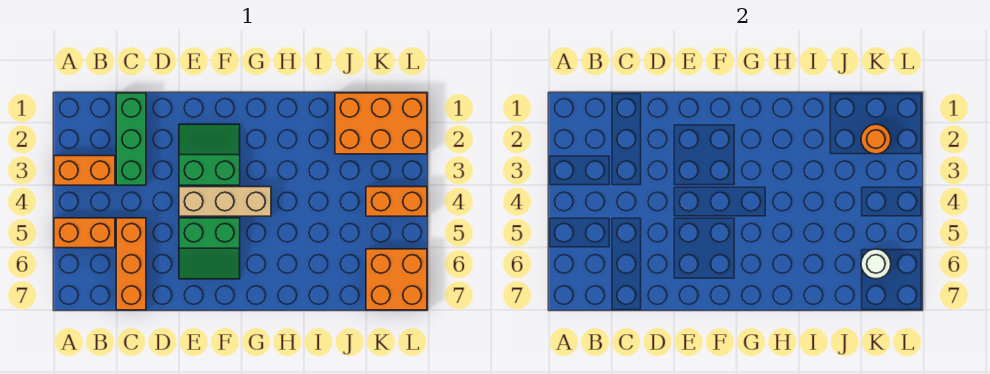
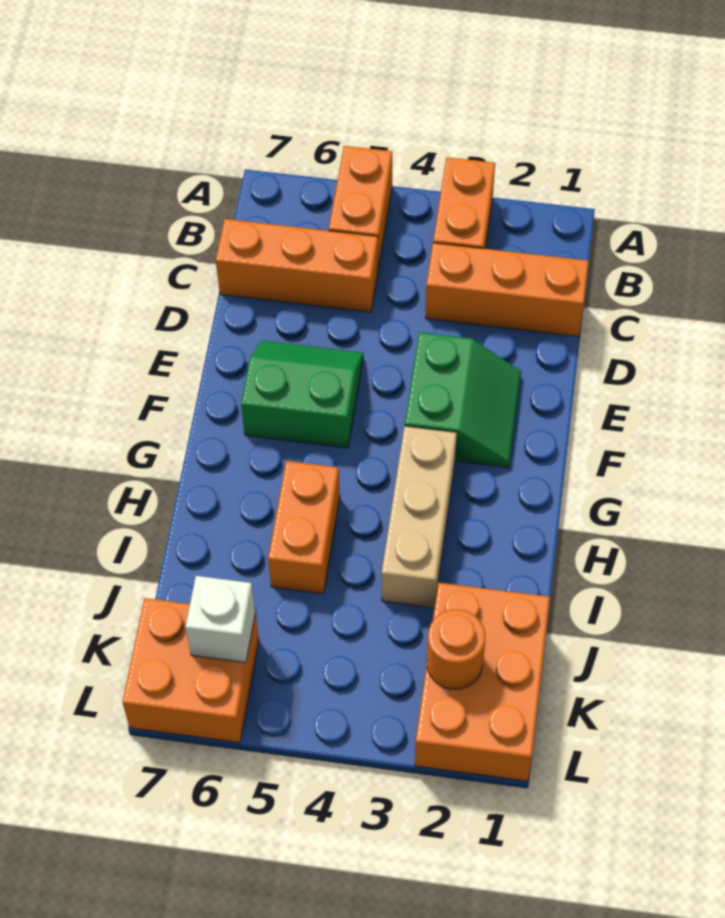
green 1x3 brick [116,93,146,185] -> orange 1x3 brick [425,243,589,337]
tan 1x3 brick [179,187,271,216] -> tan 1x3 brick moved to [382,426,457,608]
green 2x2 slope [179,218,240,279] -> green 2x2 slope turned to [241,341,363,448]
orange 1x2 brick [366,187,427,216] -> orange 1x2 brick moved to [268,461,340,594]
white 1x1 round brick [861,249,891,279] -> white 1x1 brick [186,576,255,663]

